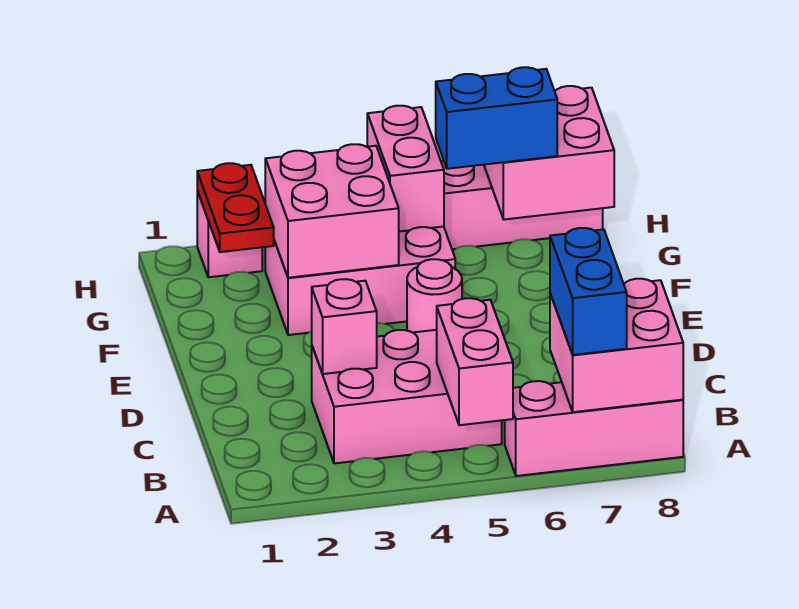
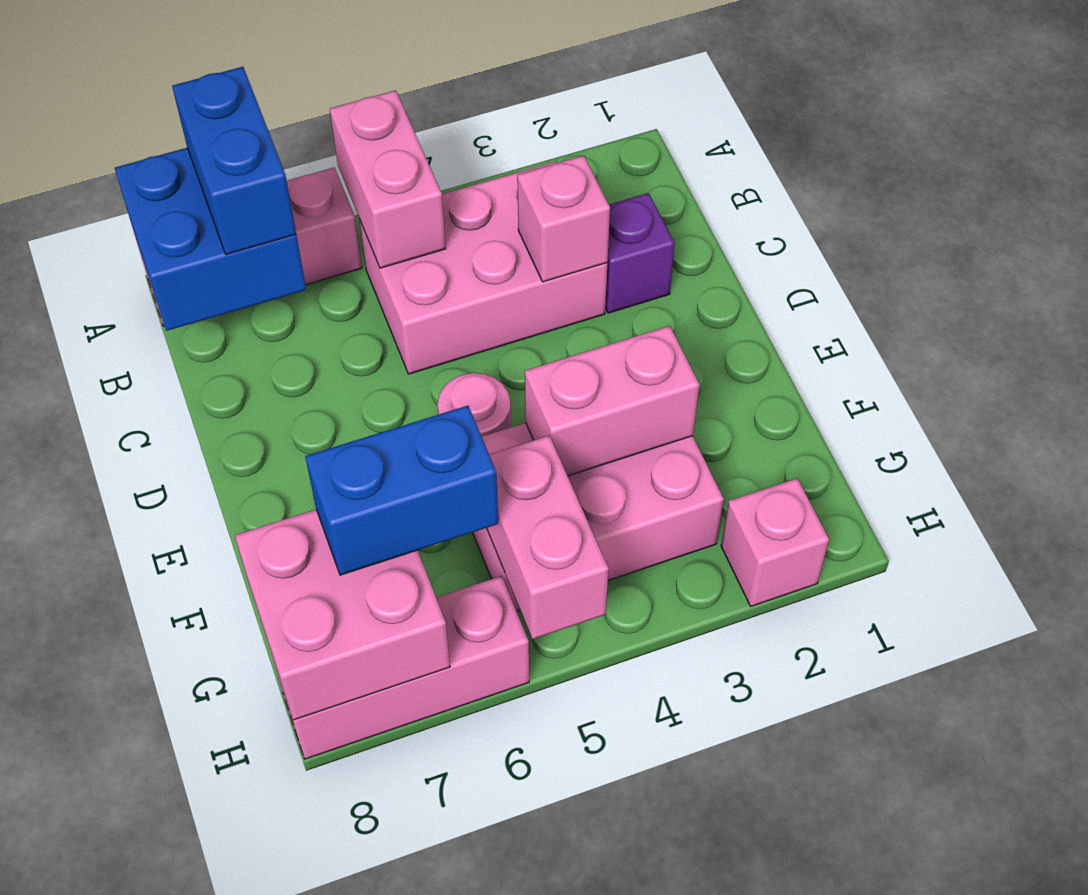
pink 2x2 brick [550,279,683,412] -> blue 2x2 brick [115,148,306,331]
none -> purple 1x1 brick [605,193,675,313]
pink 2x2 brick [265,144,399,278] -> pink 1x2 brick [525,326,699,476]
red 1x2 plate [197,163,274,252] -> none

